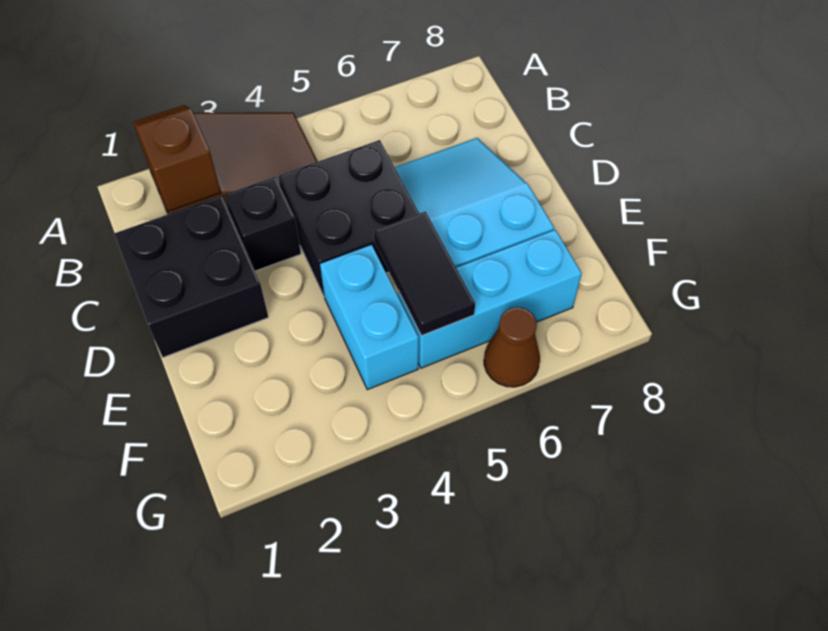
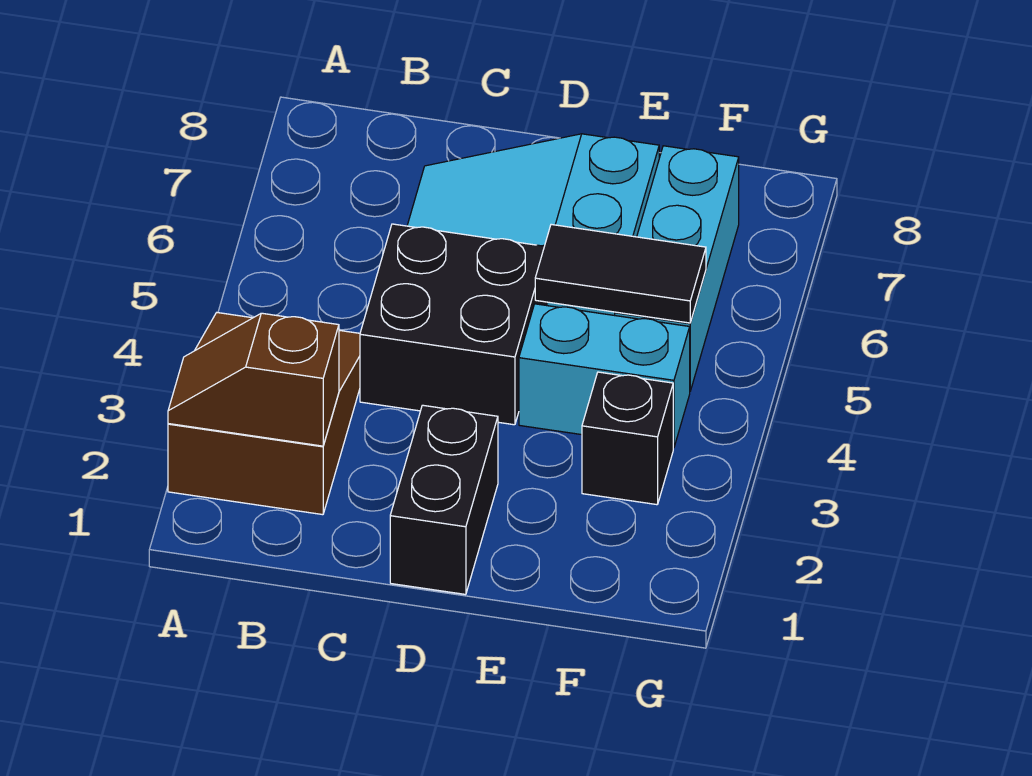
black 2x2 brick [114,196,268,357] -> black 1x2 brick [390,405,498,594]
black 1x1 brick [225,177,301,271] -> black 1x1 brick moved to [582,372,673,505]
brown 1x1 cone [484,307,540,387] -> none

